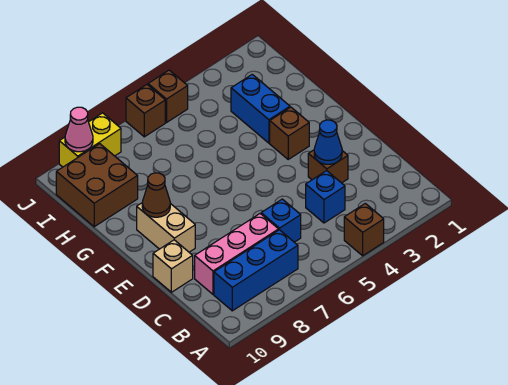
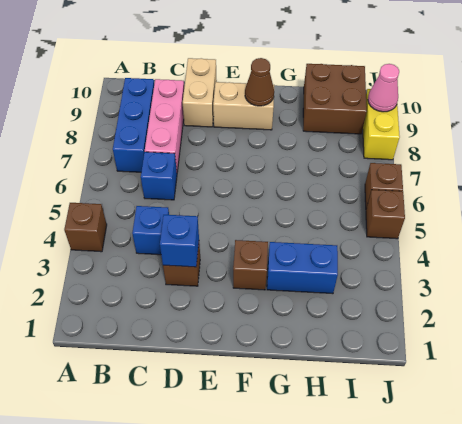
blue 1x1 cone [314,120,342,164] -> blue 1x1 brick [160,215,199,267]
tan 1x1 brick [153,240,193,292] -> tan 1x2 brick [183,58,217,127]

